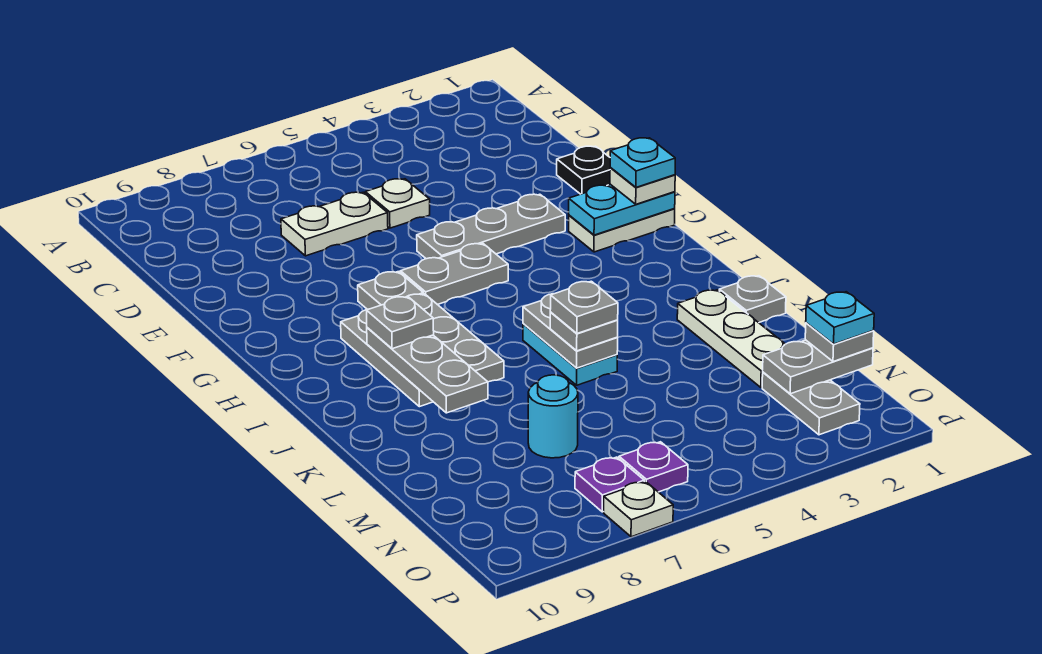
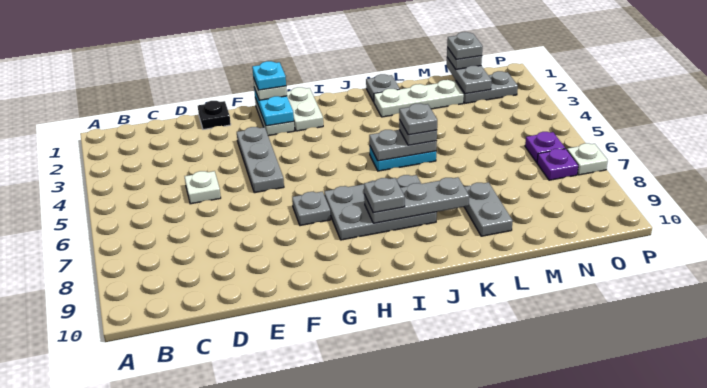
white 1x2 plate [281,192,388,256] -> white 1x2 plate moved to [287,87,323,131]
grey 1x2 plate [400,244,508,305] -> grey 1x2 plate moved to [464,182,513,236]
cyan 1x1 round brick [528,375,578,458] -> none
cyan 1x1 plate [806,292,874,344] -> grey 1x1 plate [447,32,483,60]

